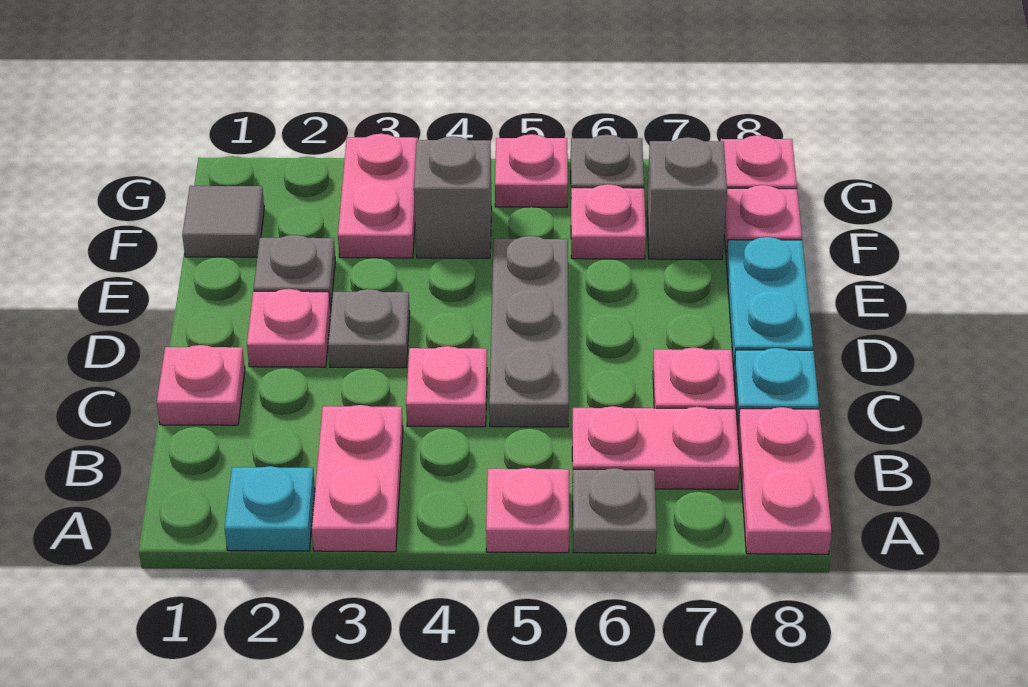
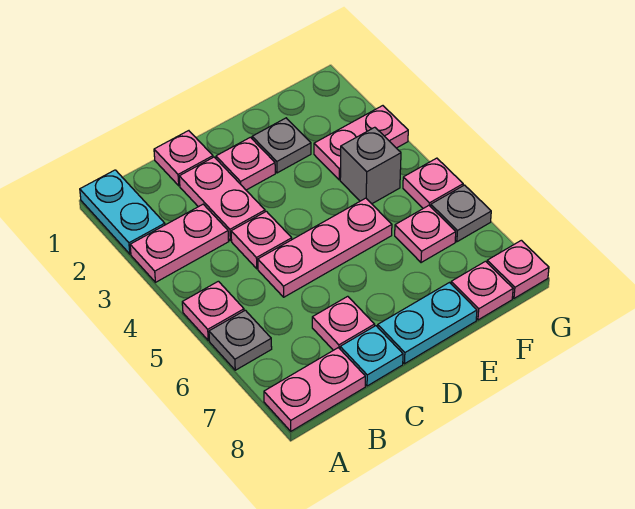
cyan 1x1 plate [225,466,315,551] -> cyan 1x2 plate [80,170,165,254]
pink 1x2 plate [572,406,740,489] -> pink 1x2 plate moved to [179,157,265,241]
grey 1x3 plate [489,236,569,427] -> pink 1x3 plate [258,198,392,297]
grey 1x1 plate [328,289,410,368] -> none
grey 1x1 tile [182,186,264,257] -> none
grey 1x1 brick [647,137,727,259] -> none

